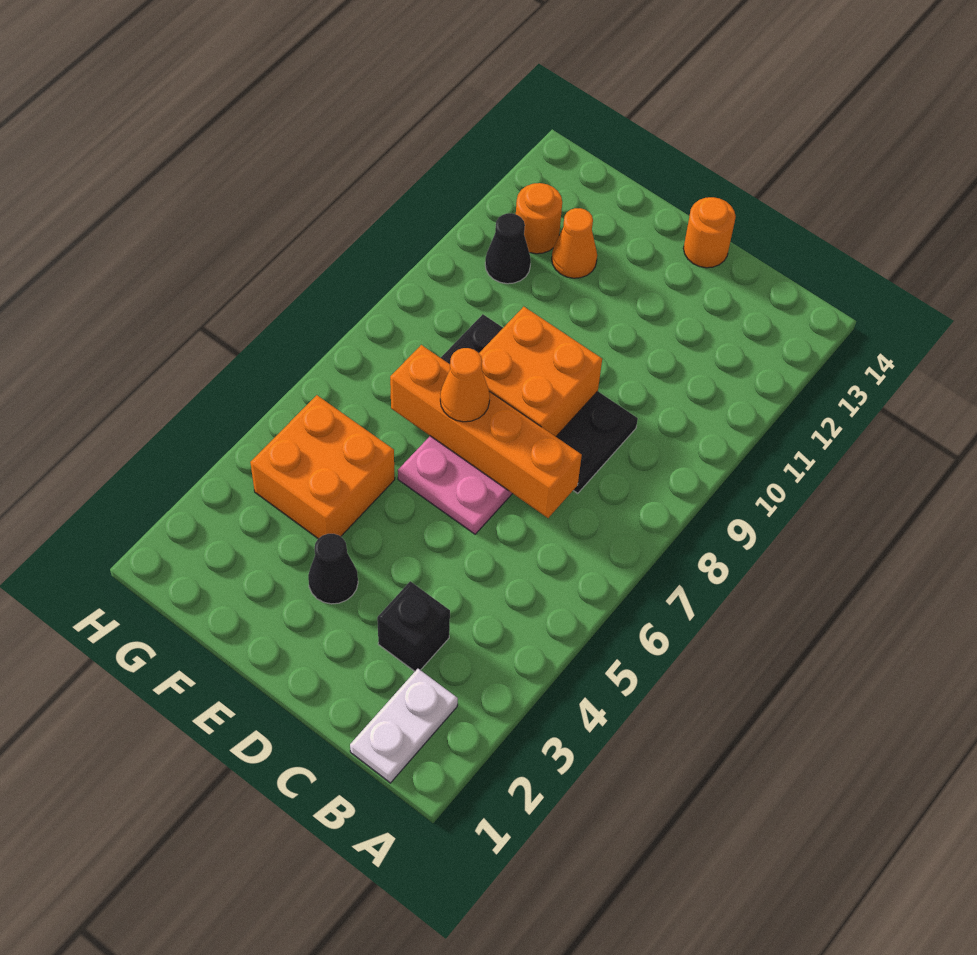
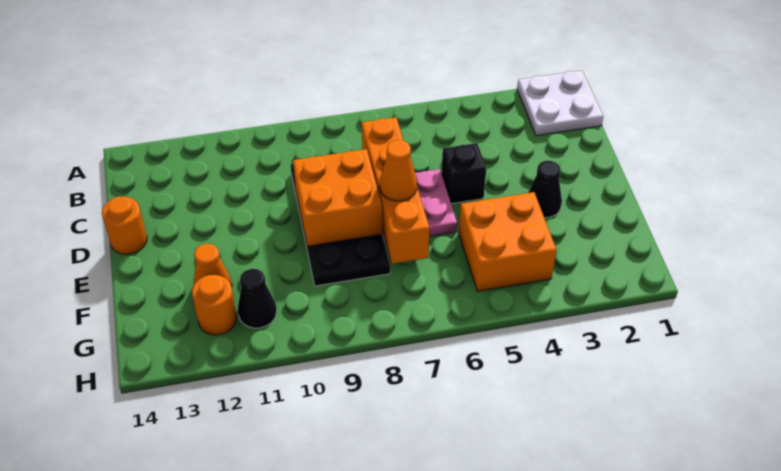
white 1x2 plate [350,669,458,783] -> white 2x2 plate [517,70,603,136]
black 1x1 brick [377,581,450,671] -> black 1x1 brick moved to [441,143,486,204]

